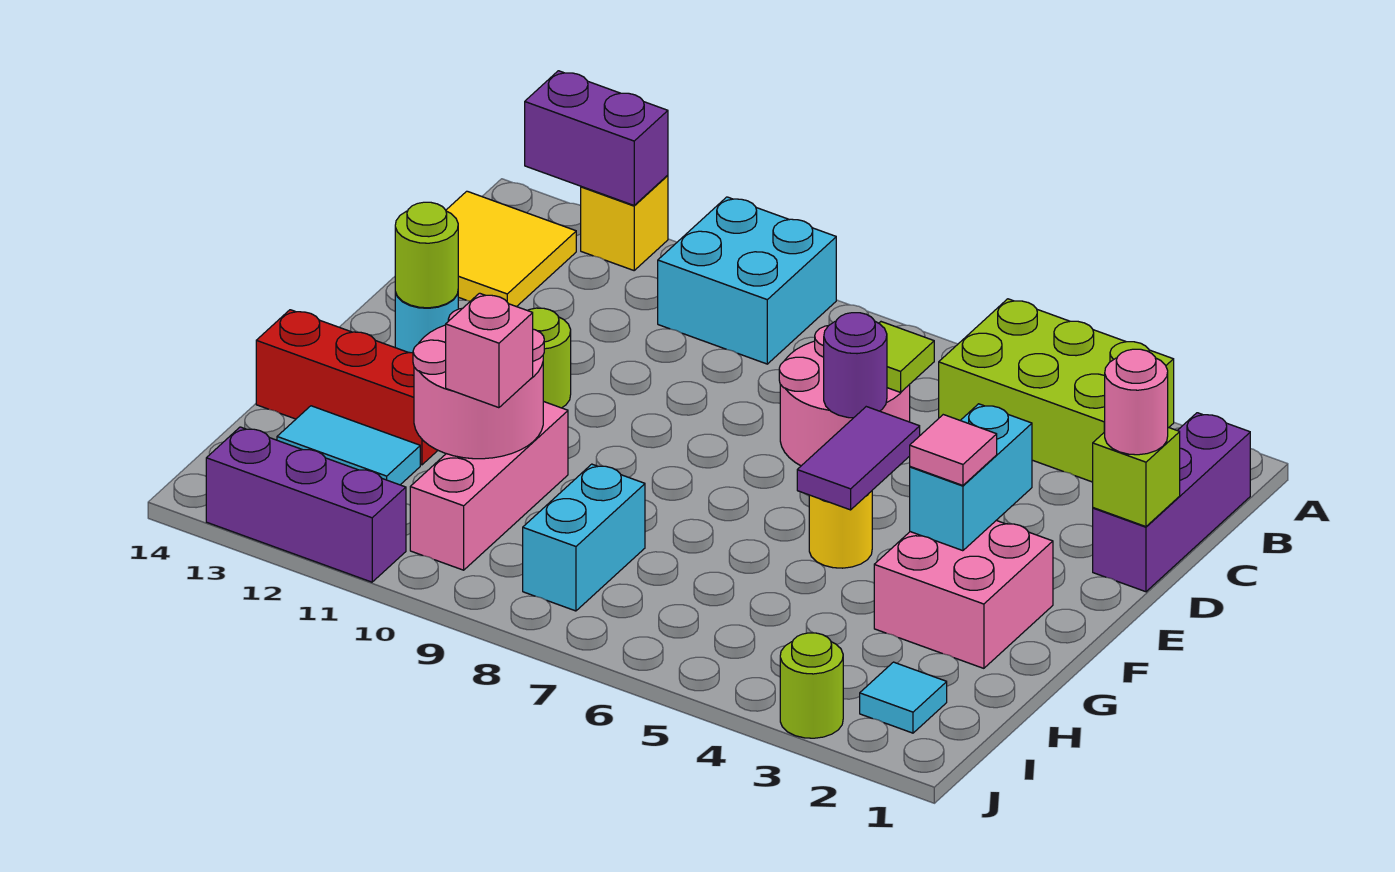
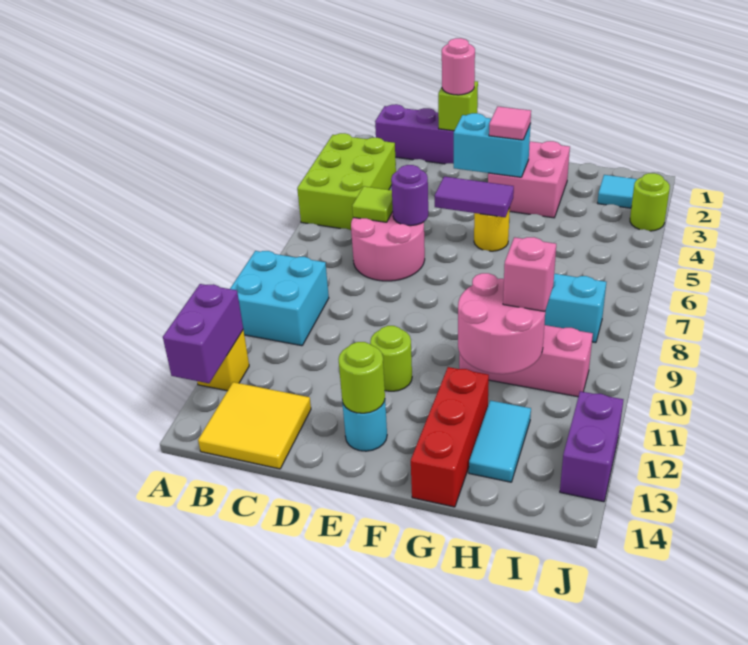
purple 1x3 brick [206,427,406,582] -> purple 1x2 brick [560,391,623,502]

